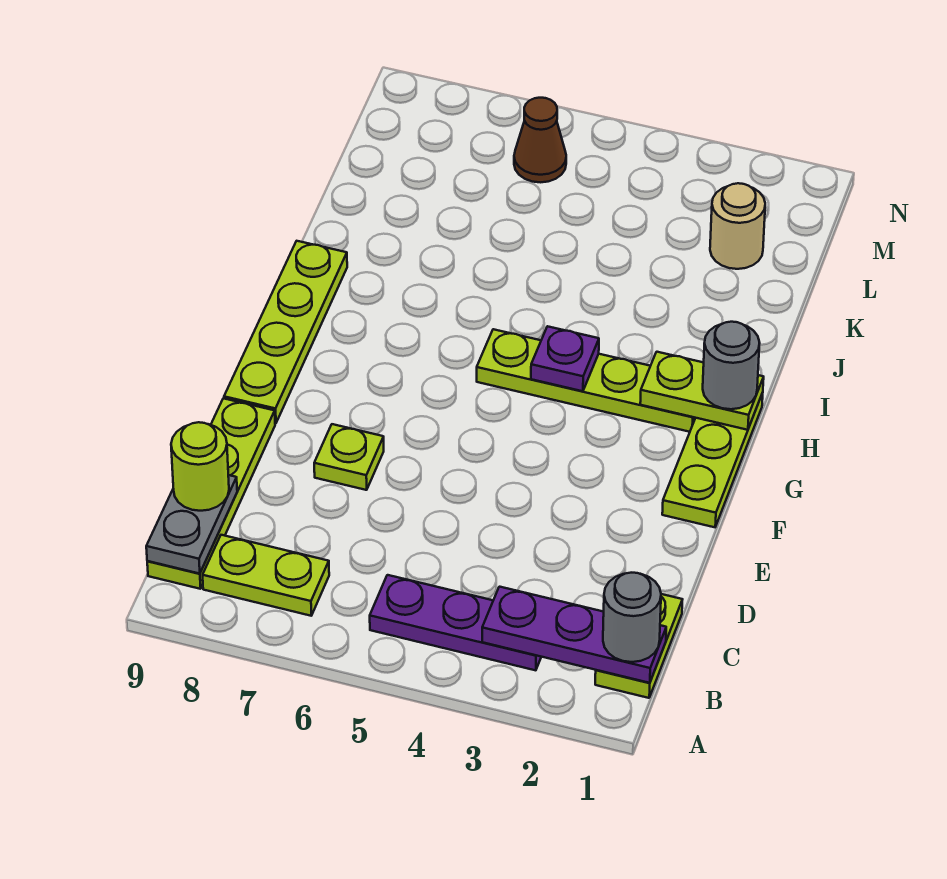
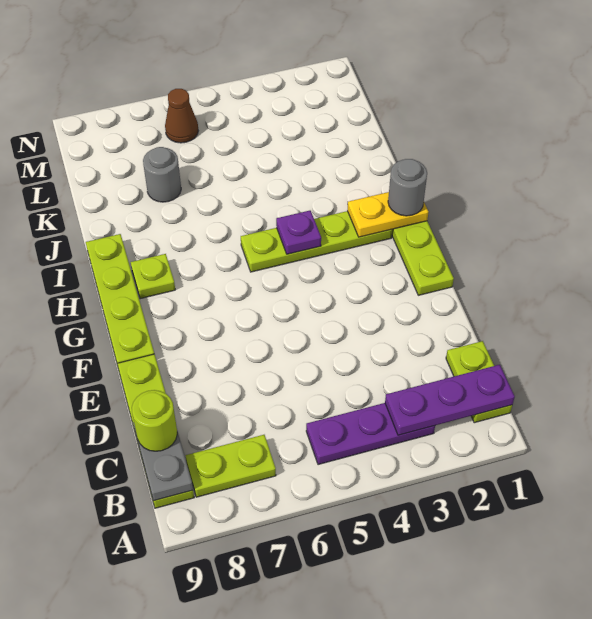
grey 1x1 round brick [603,573,661,662] -> grey 1x1 round brick moved to [143,147,181,202]
lime 1x1 plate [314,424,384,490] -> lime 1x1 plate moved to [131,254,175,299]
lime 1x2 plate [640,352,764,430] -> yellow 1x2 plate [347,192,429,237]
tan 1x1 round brick [710,183,765,269] -> none

